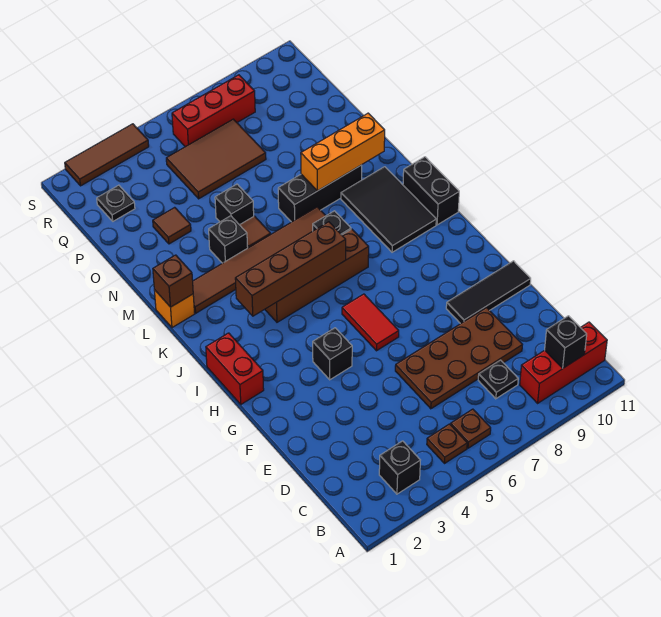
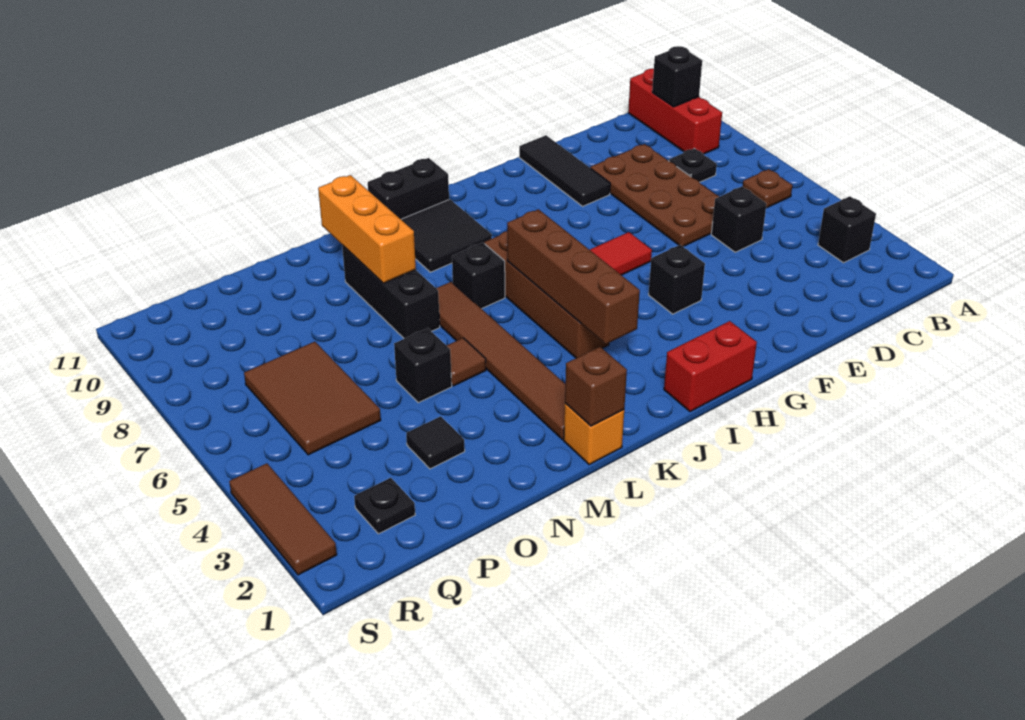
brown 1x1 plate [427,424,467,463] -> none
black 2x3 tile [341,167,436,252] -> black 2x2 tile [401,199,492,272]
black 1x1 brick [209,216,248,263] -> black 1x1 brick moved to [711,187,766,252]
brown 1x1 tile [153,207,191,244] -> black 1x1 tile [406,416,465,469]
red 1x3 brick [172,75,255,147] -> none

